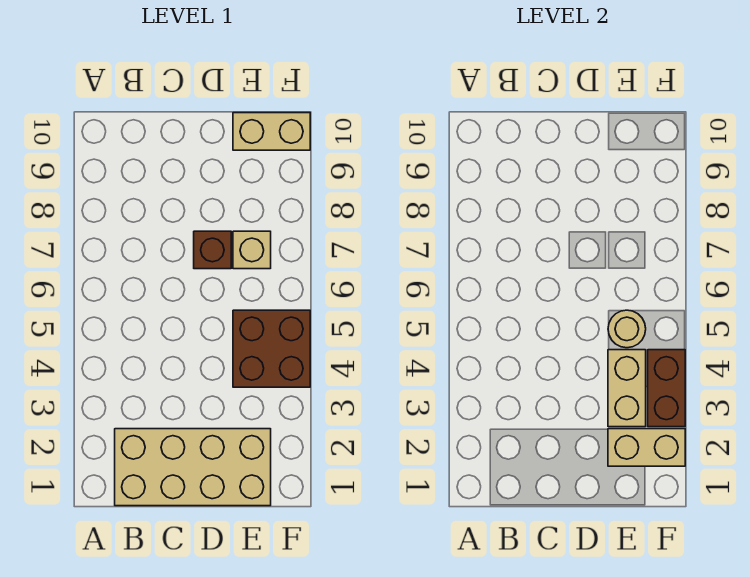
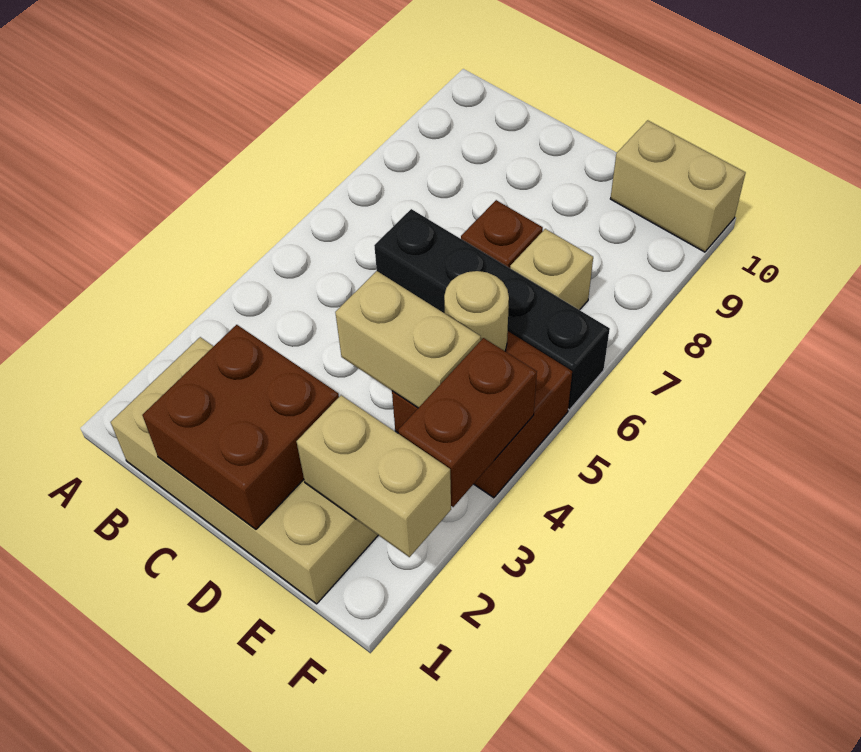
none -> brown 2x2 brick [142,325,339,529]
none -> black 1x4 brick [374,209,610,410]
tan 1x2 brick [608,350,646,427] -> tan 1x2 brick turned to [335,271,481,408]

